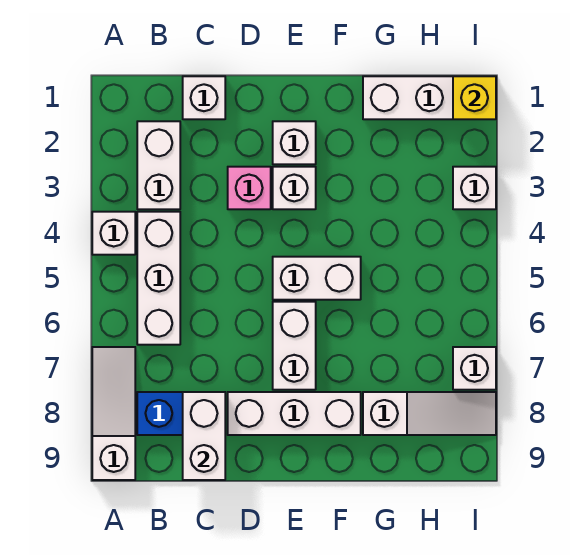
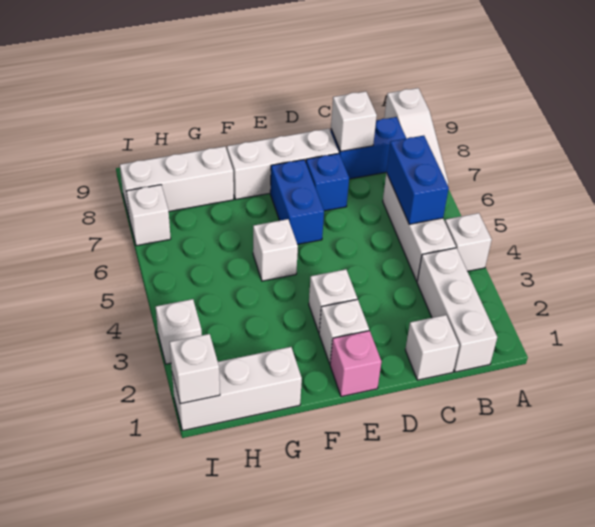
white 1x2 brick [137,121,180,209] -> white 1x3 brick [417,248,497,372]
none -> blue 1x2 brick [386,136,449,224]
white 1x2 brick [183,392,225,480] -> white 1x1 brick [331,91,377,151]
pink 1x1 brick [228,167,271,209] -> pink 1x1 brick moved to [330,331,381,397]
none -> blue 1x1 brick [306,153,349,211]
white 1x2 brick [273,257,361,300] -> white 1x1 brick [253,219,298,281]
white 1x2 brick [273,302,316,390] -> blue 1x2 brick [270,160,324,244]
white 1x3 slope [363,392,496,435] -> white 1x3 brick [120,146,234,216]
yellow 1x1 brick [453,76,496,119] -> white 1x1 brick [170,334,220,404]

